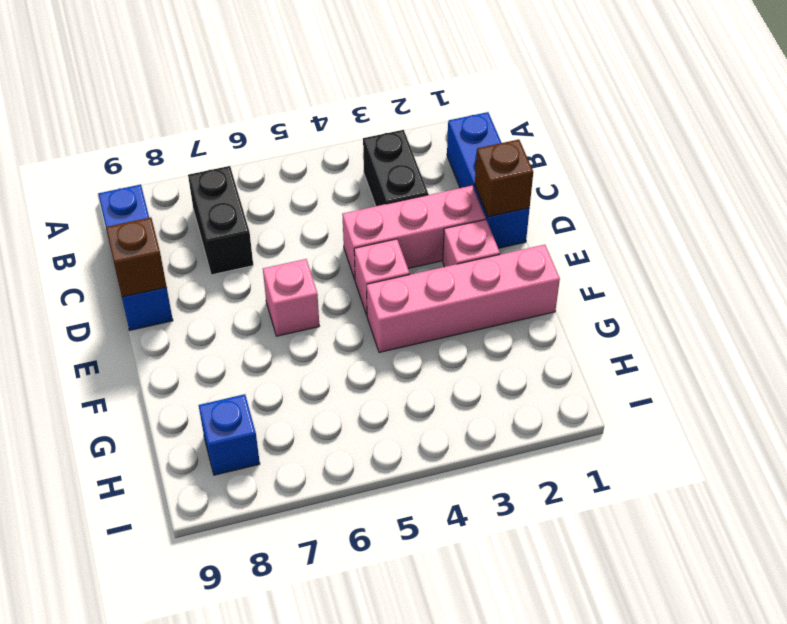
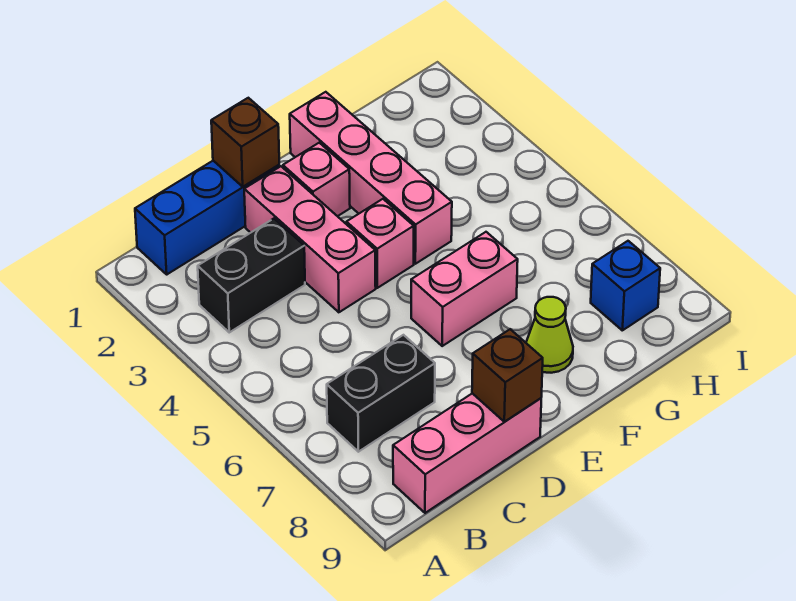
blue 1x3 brick [98,184,173,331] -> pink 1x3 brick [393,393,541,513]
pink 1x1 brick [263,259,319,336] -> pink 1x2 brick [411,232,518,346]
none -> lime 1x1 cone [526,297,573,373]

